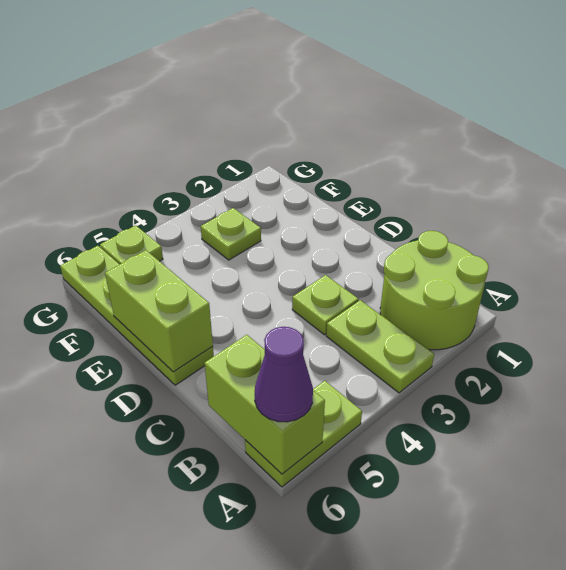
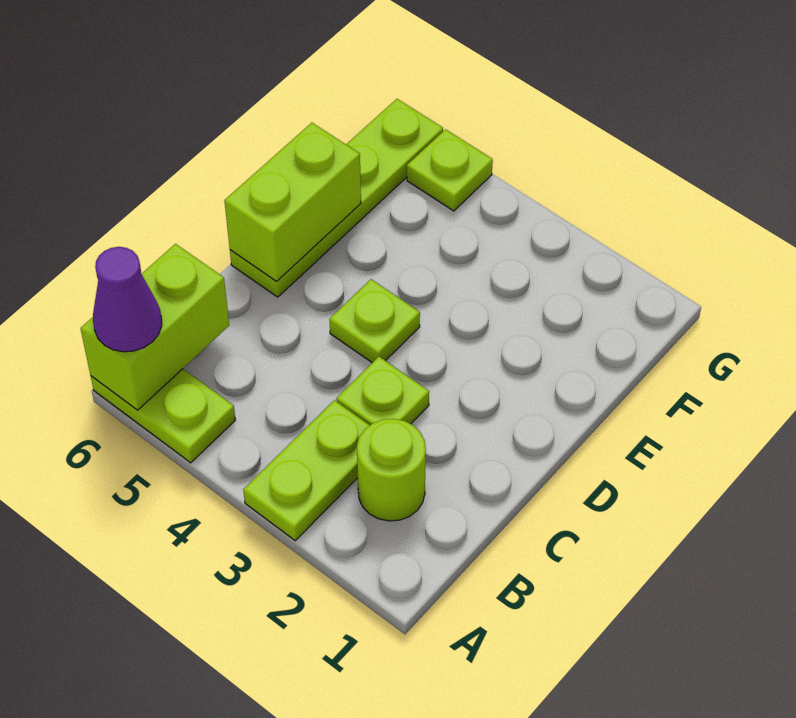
lime 2x2 round brick [380,231,489,350] -> lime 1x1 round brick [357,419,426,521]
lime 1x1 plate [201,208,261,260] -> lime 1x1 plate moved to [329,279,420,363]

